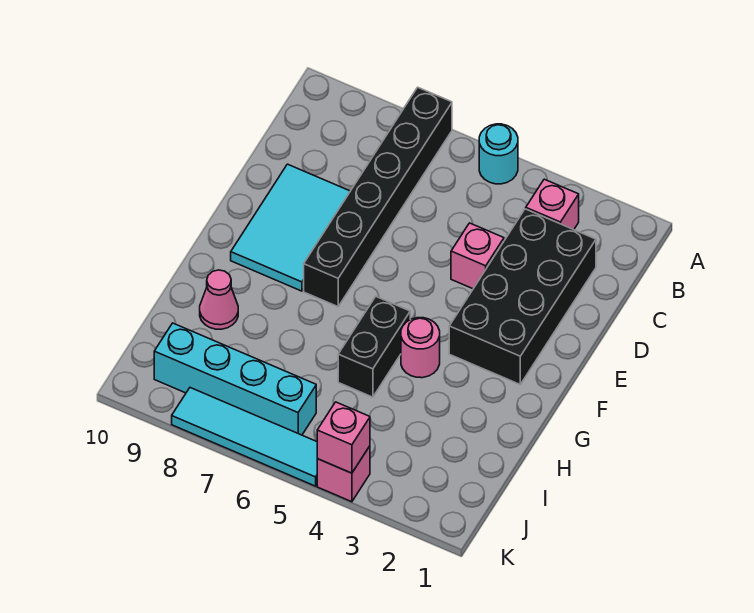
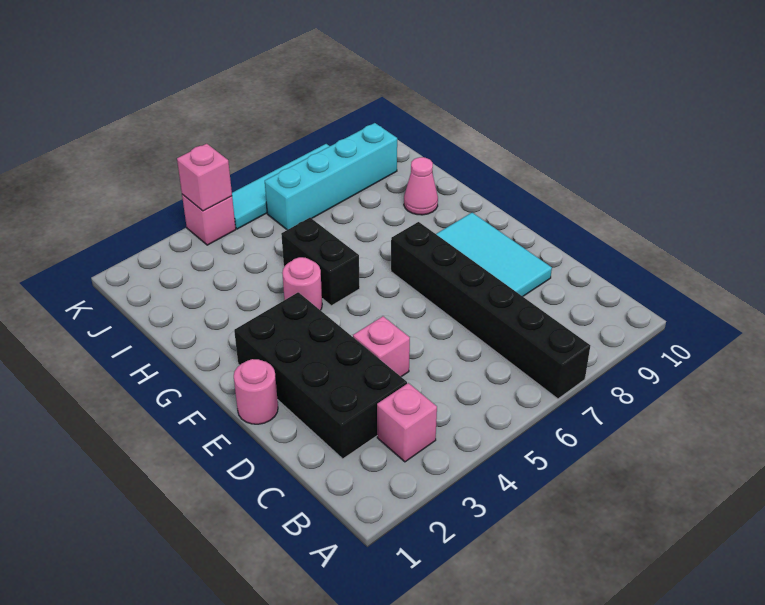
cyan 1x1 round brick [479,124,518,184] -> none
none -> pink 1x1 round brick [234,359,278,424]

